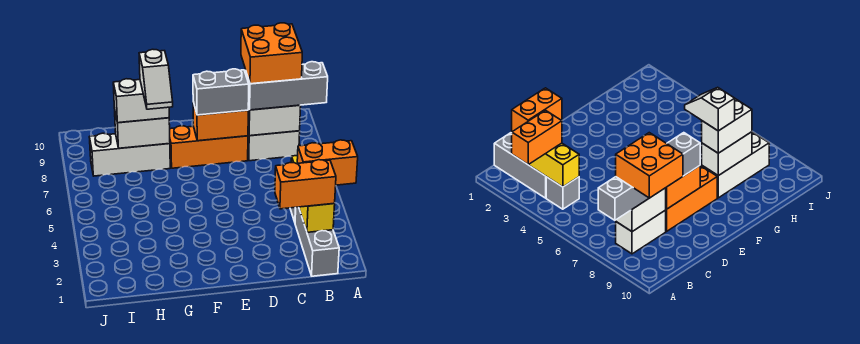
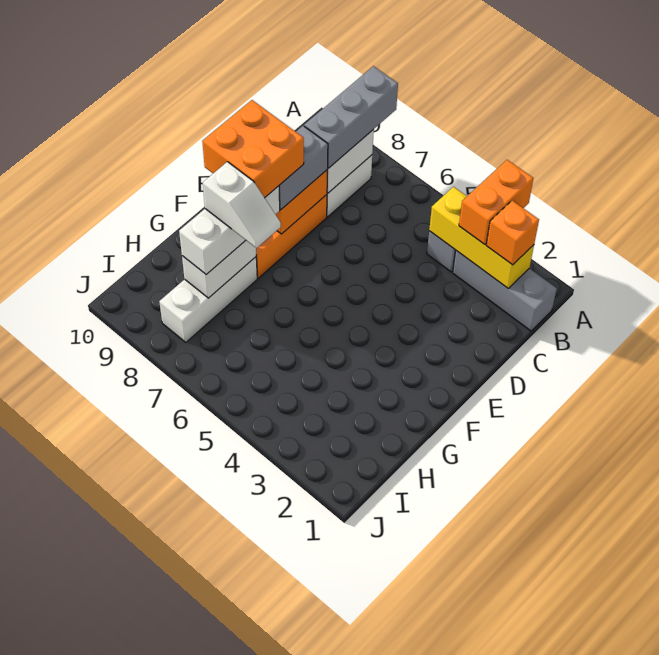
orange 1x2 brick [275,160,336,209] -> orange 1x1 brick [486,201,539,265]
orange 2x2 brick [241,23,302,84] -> orange 2x2 brick moved to [202,100,304,198]
white 1x2 brick [113,79,169,123] -> white 1x3 brick [179,186,280,274]

